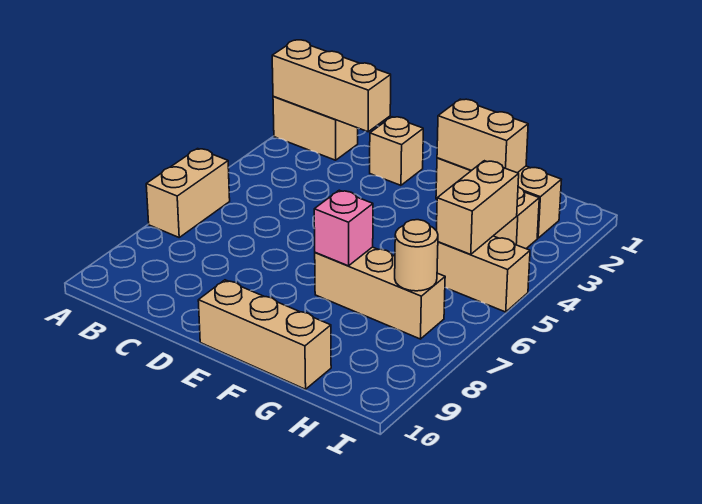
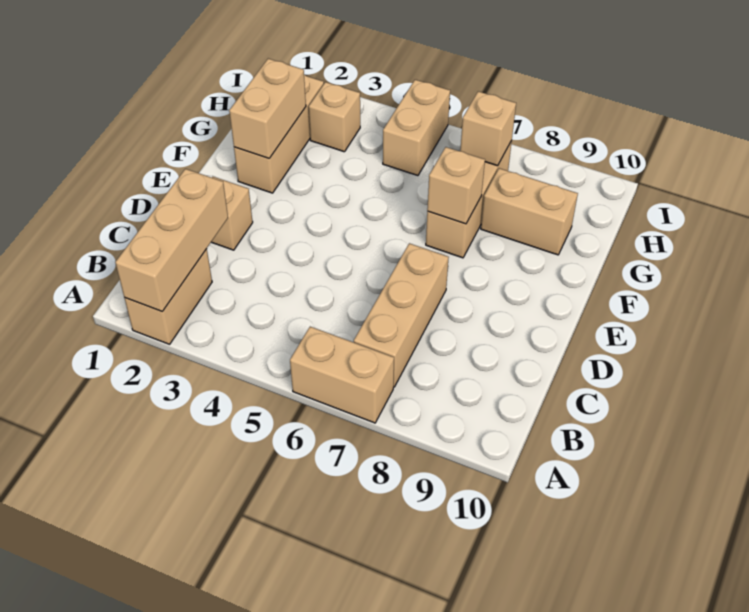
tan 1x3 brick [198,280,331,389] -> tan 1x3 brick moved to [354,243,449,387]
pink 1x1 brick [314,190,373,266] -> tan 1x1 brick [427,147,485,224]
tan 1x2 brick [436,161,519,255] -> tan 1x2 brick moved to [481,168,578,255]
tan 1x1 round brick [395,220,438,291] -> tan 1x1 brick [460,91,516,166]

